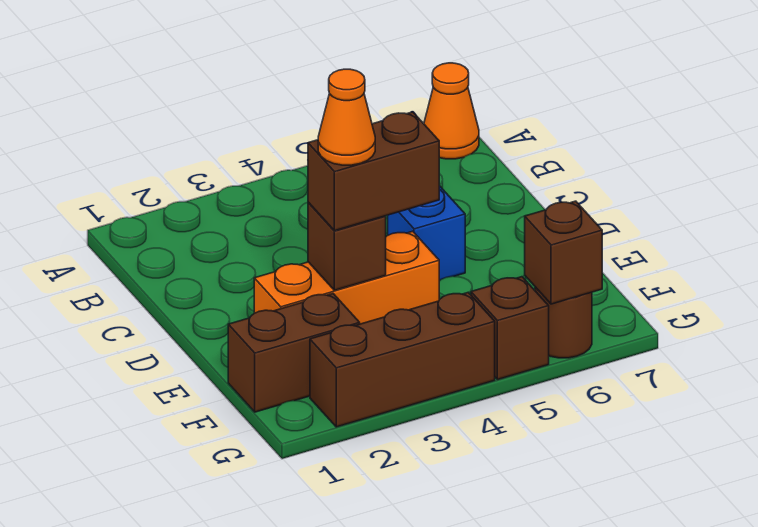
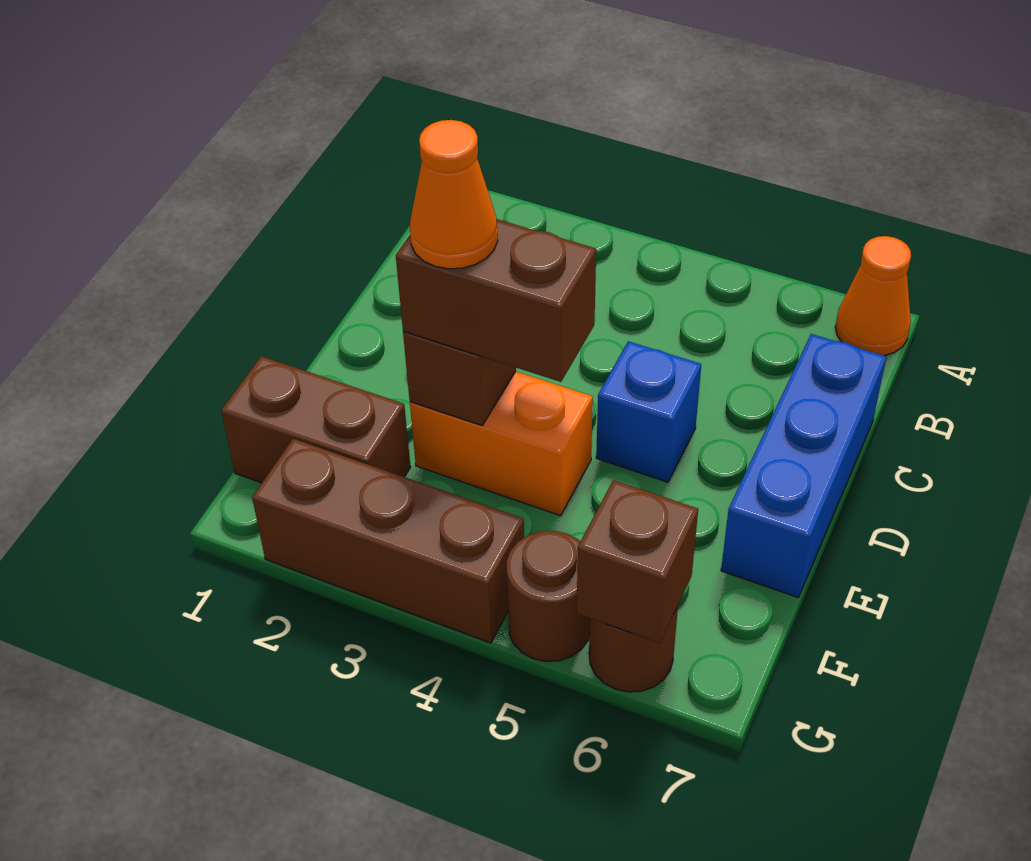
none -> blue 1x3 brick [721,334,886,598]
orange 1x3 brick [254,231,439,324] -> orange 1x2 brick [410,371,593,516]
brown 1x1 brick [471,277,549,380] -> brown 1x1 round brick [506,531,590,662]

